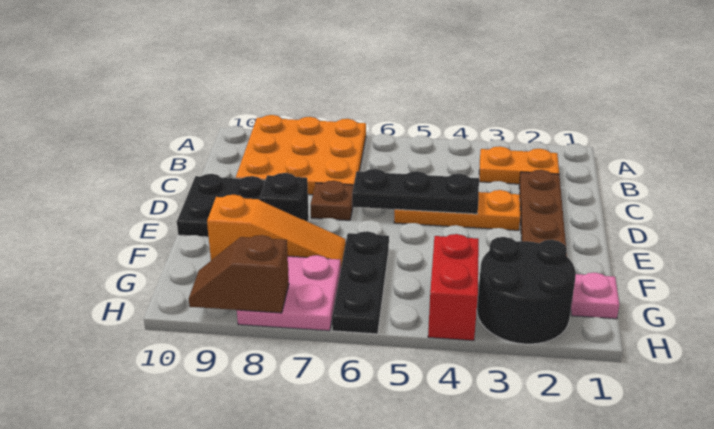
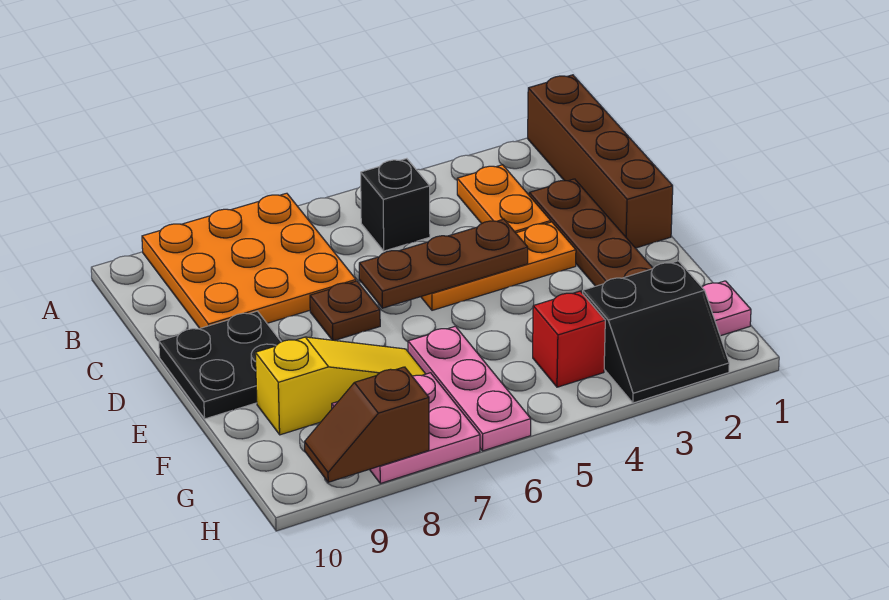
none -> brown 1x4 brick [528,75,673,248]
orange 1x2 plate [479,146,559,184] -> orange 1x2 plate turned to [457,165,551,233]
black 1x3 plate [352,169,479,214] -> brown 1x3 plate [359,219,528,308]
black 1x1 brick [260,173,309,222] -> black 1x1 brick moved to [361,159,430,251]
black 1x3 plate [332,231,389,334] -> pink 1x3 plate [408,326,531,451]
orange 1x3 slope [207,195,346,266] -> yellow 1x3 slope [255,337,425,435]
black 2x2 round brick [477,237,576,344] -> black 2x2 slope [583,261,729,403]
red 1x2 brick [428,234,479,341] -> red 1x1 brick [533,291,605,387]

